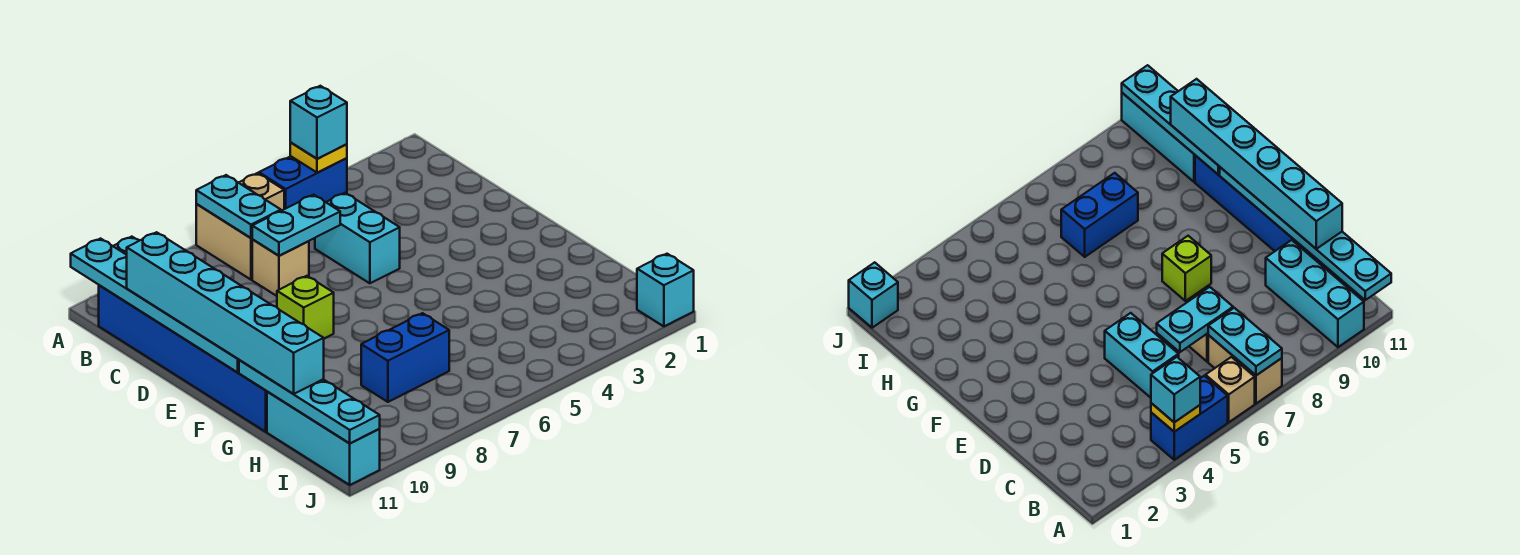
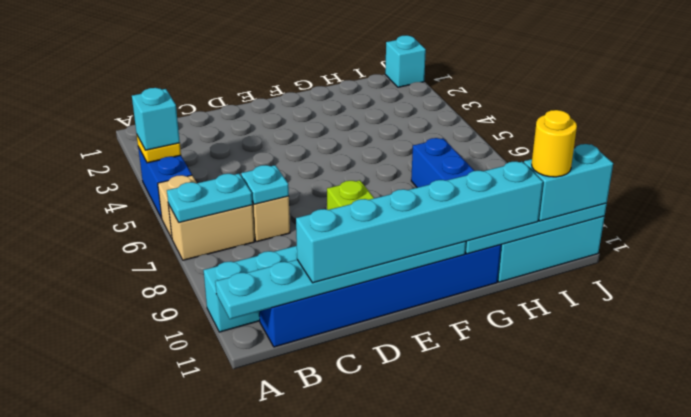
cyan 1x2 brick [315,193,400,283] -> cyan 1x2 brick moved to [524,144,613,221]
cyan 1x2 plate [252,195,340,256] -> cyan 1x1 plate [241,165,289,204]
none -> yellow 1x1 round brick [532,110,577,177]

